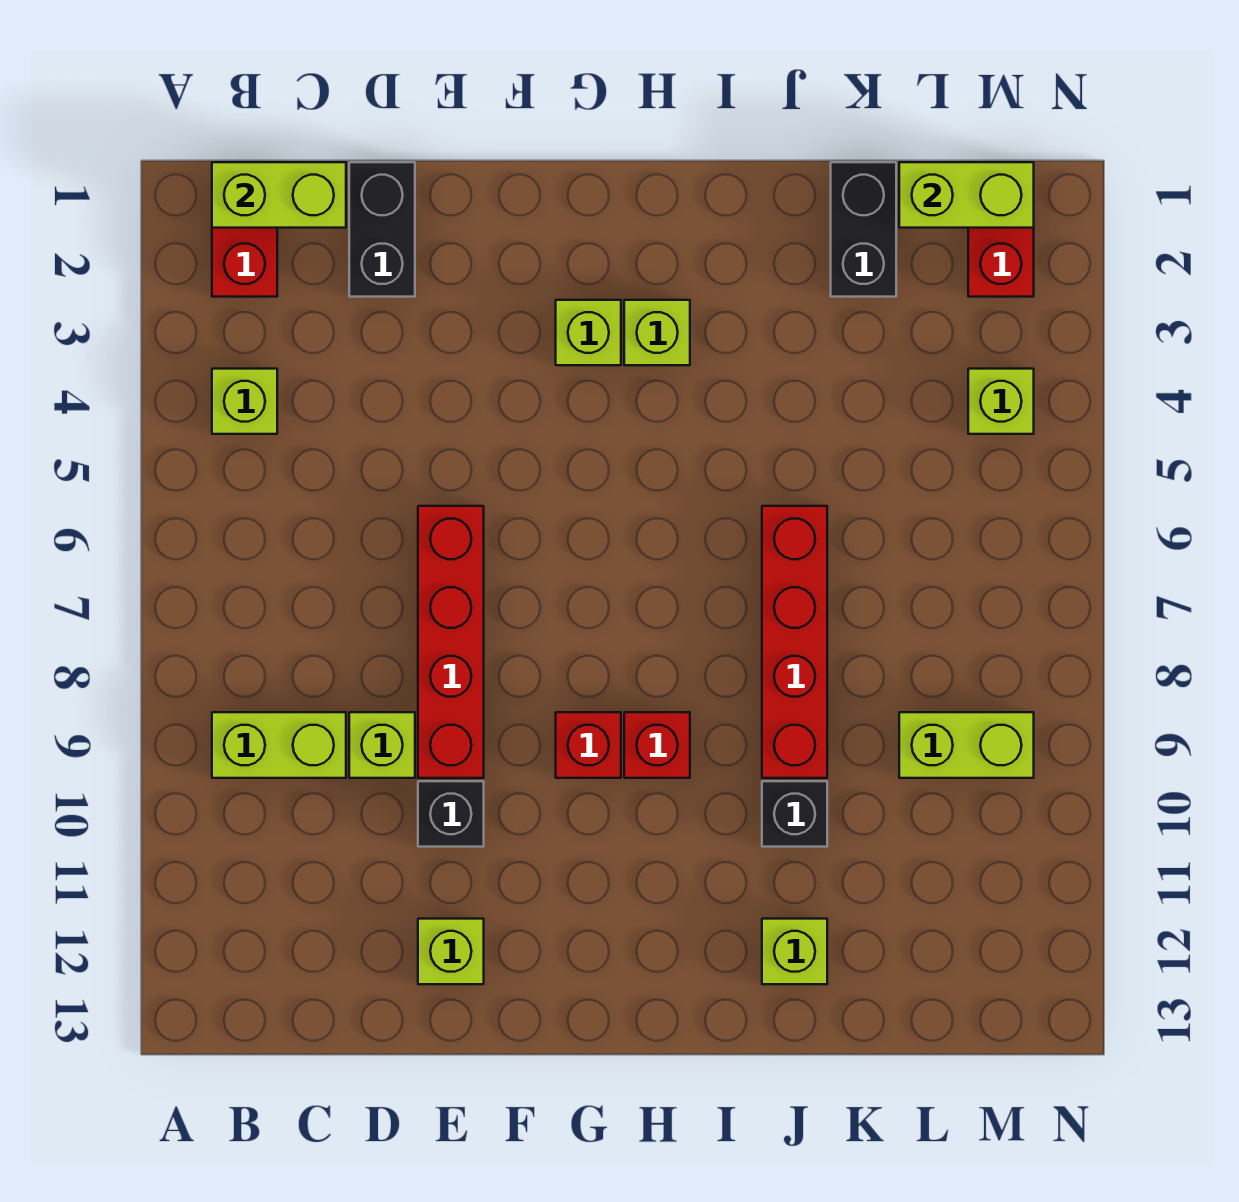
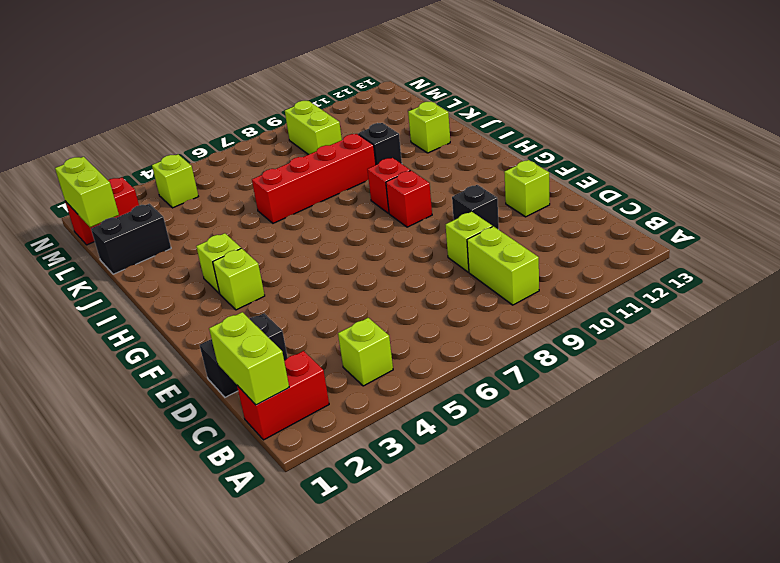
red 1x4 brick [418,506,484,778] -> none

